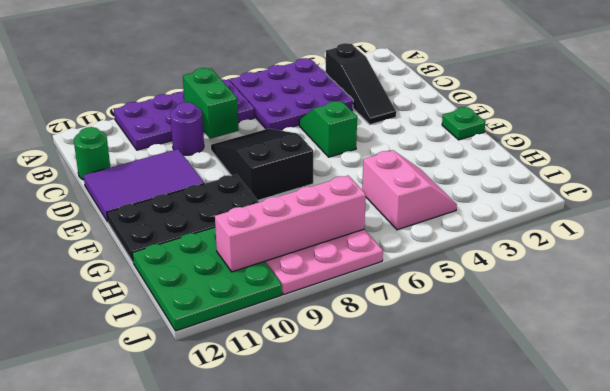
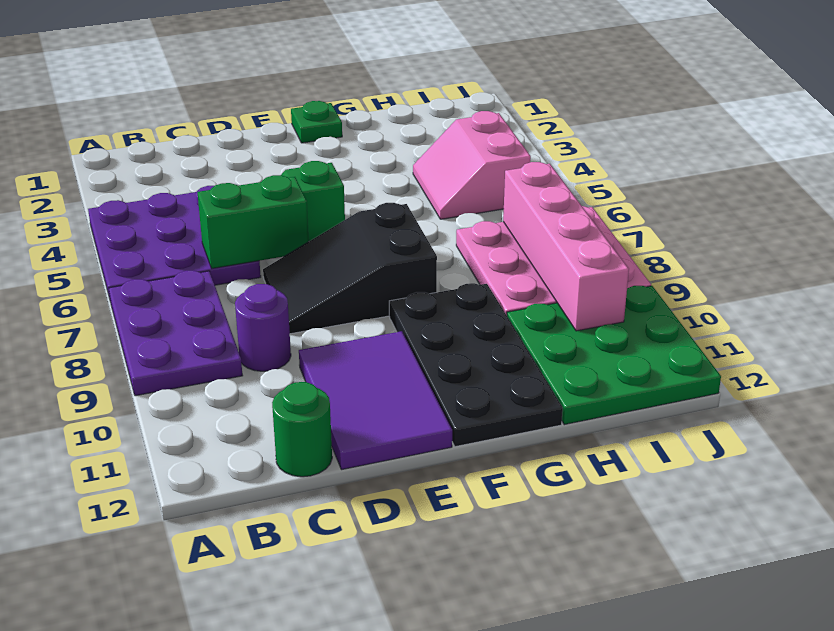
purple 2x4 plate [114,79,255,150] -> purple 2x3 plate [109,271,243,396]
black 1x3 slope [326,43,396,125] -> none
green 1x2 brick [183,68,239,139] -> green 1x2 brick moved to [197,175,309,268]
pink 2x2 slope [362,150,457,230] -> pink 2x2 slope turned to [413,111,531,219]

